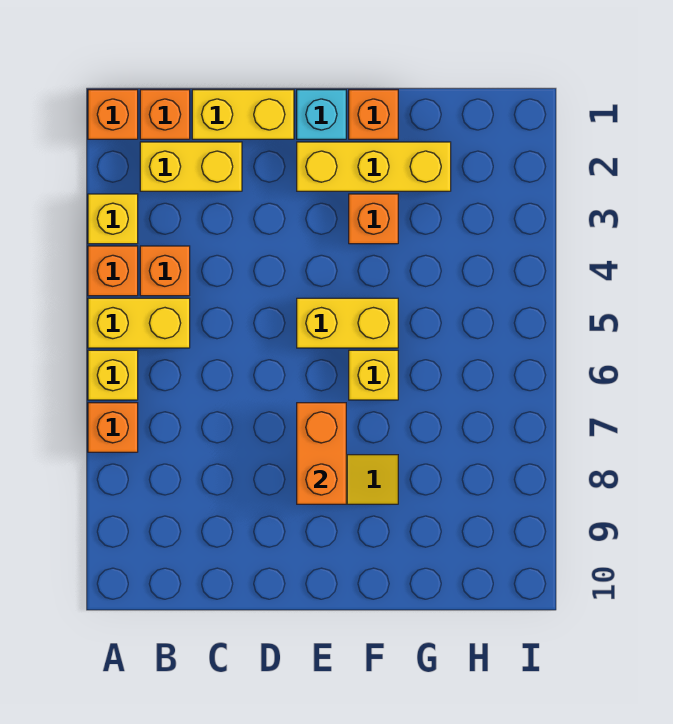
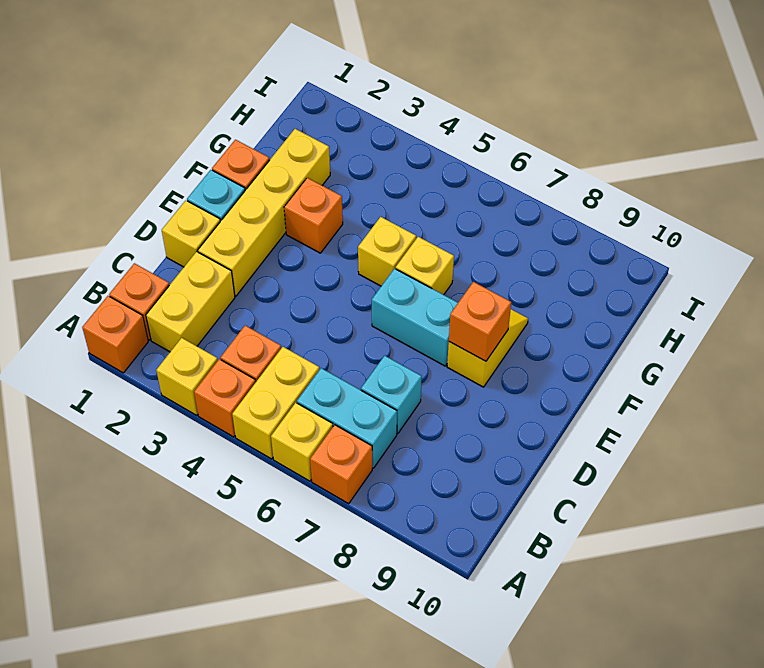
none -> cyan 1x2 brick [297,368,397,468]
yellow 1x2 brick [192,90,294,139] -> yellow 1x1 brick [162,201,220,267]
none -> cyan 1x1 brick [361,356,422,434]
yellow 1x3 brick [297,142,451,191] -> yellow 1x4 brick [198,129,330,296]
yellow 1x2 brick [297,298,398,348] -> yellow 1x1 brick [358,217,416,286]
none -> cyan 1x2 brick [372,269,458,366]
orange 1x2 brick [297,403,346,504] -> orange 1x1 brick [449,282,511,361]

